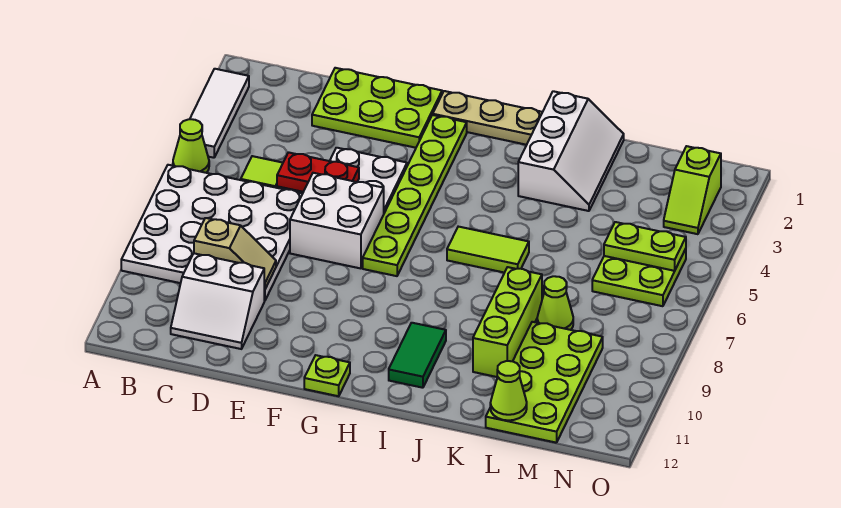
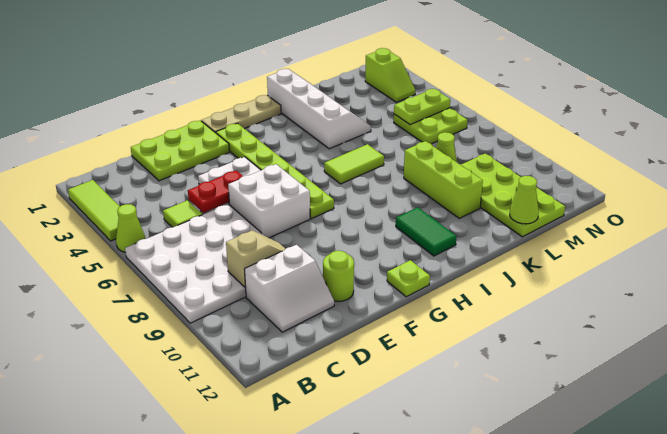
white 1x3 tile [190,69,249,158] -> lime 1x3 tile [68,180,120,241]
none -> lime 1x1 round brick [323,251,354,301]
white 2x3 slope [518,91,624,211] -> white 2x4 slope [267,69,371,149]

